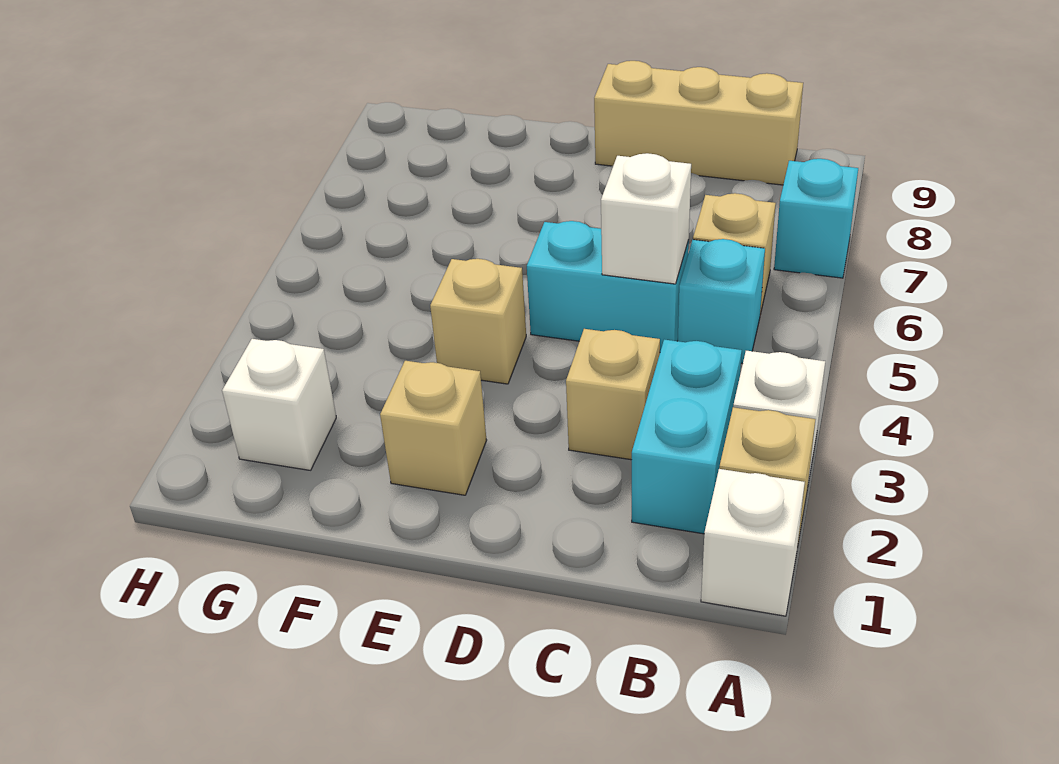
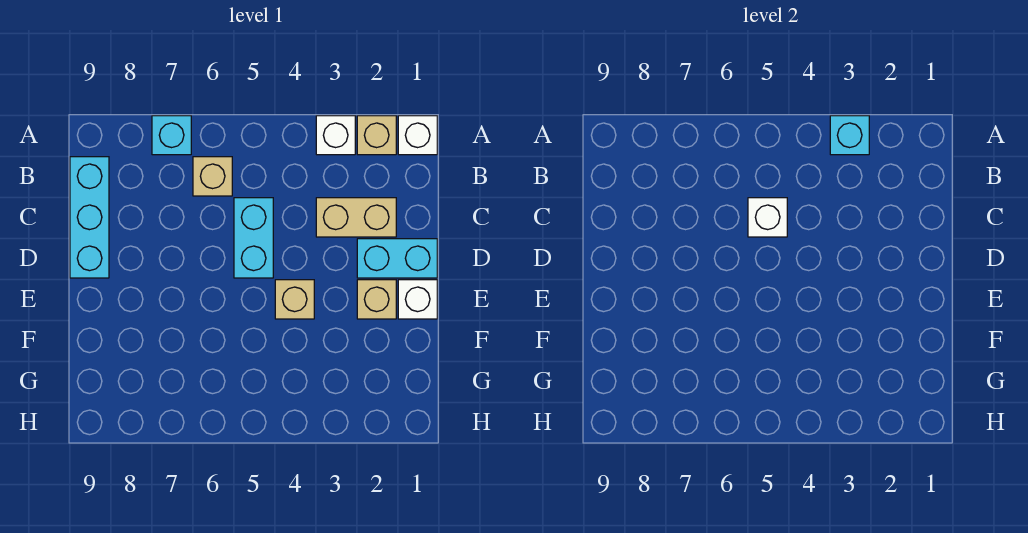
cyan 1x2 brick [632,340,742,534] -> cyan 1x2 brick moved to [357,239,437,278]
cyan 1x1 brick [678,239,765,364] -> cyan 1x1 brick moved to [830,116,869,155]
tan 1x3 brick [594,61,803,185] -> cyan 1x3 brick [70,157,109,278]
tan 1x1 brick [566,329,660,460] -> tan 1x2 brick [316,198,396,237]
white 1x1 brick [222,339,336,470] -> white 1x1 brick moved to [398,280,437,319]

